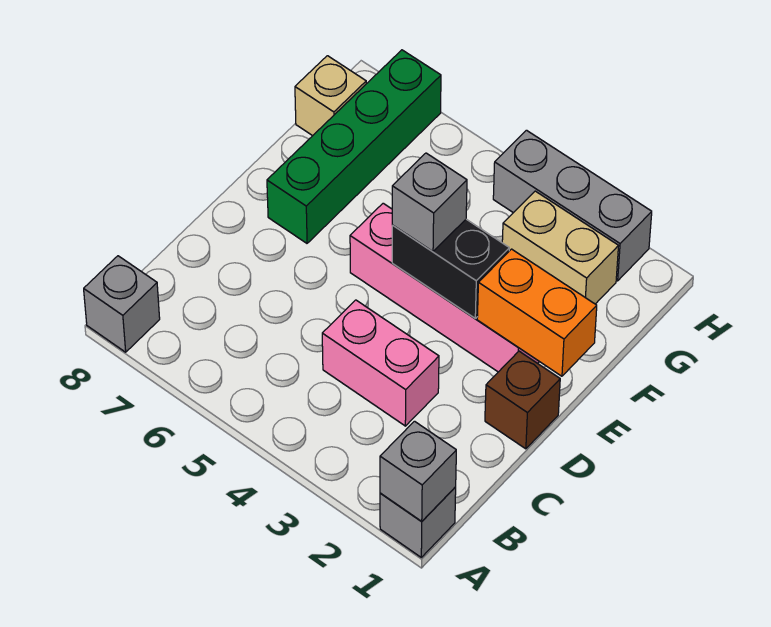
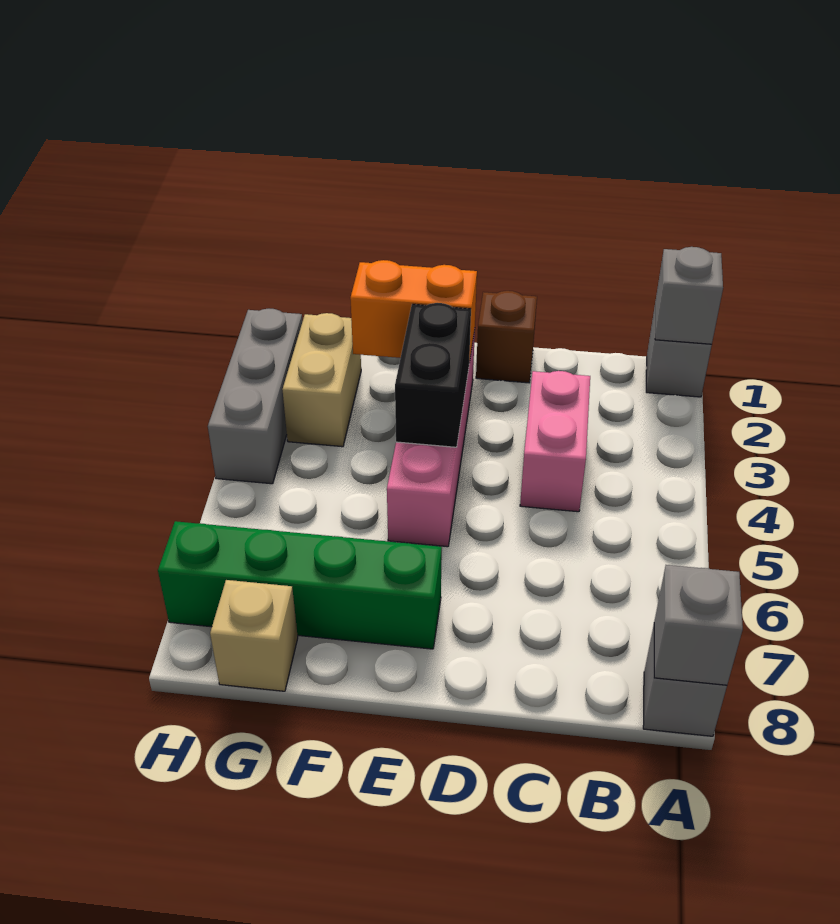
orange 1x2 brick [477,249,597,376] -> orange 1x2 brick turned to [350,260,477,363]
grey 1x1 brick [392,153,467,252] -> grey 1x1 brick moved to [654,565,743,685]

